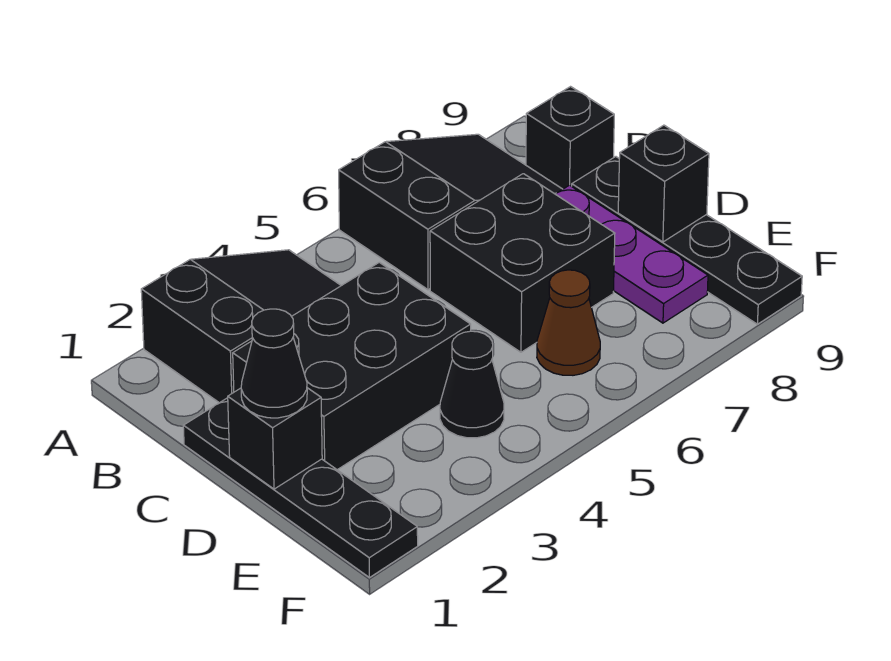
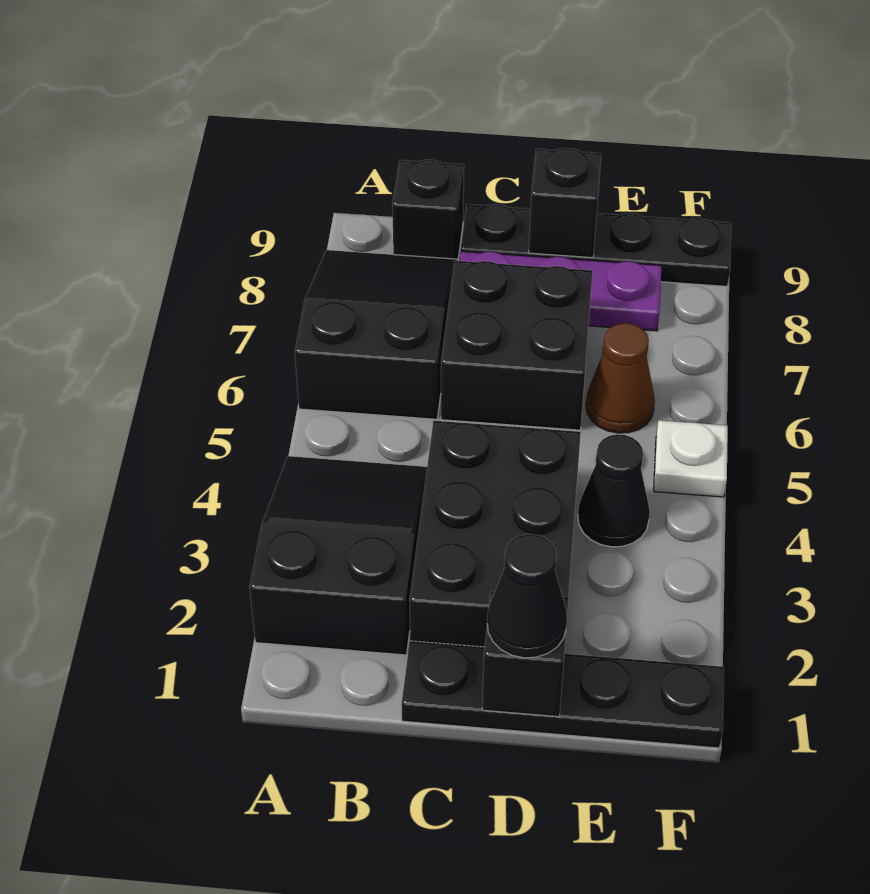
none -> white 1x1 plate [654,420,728,497]

